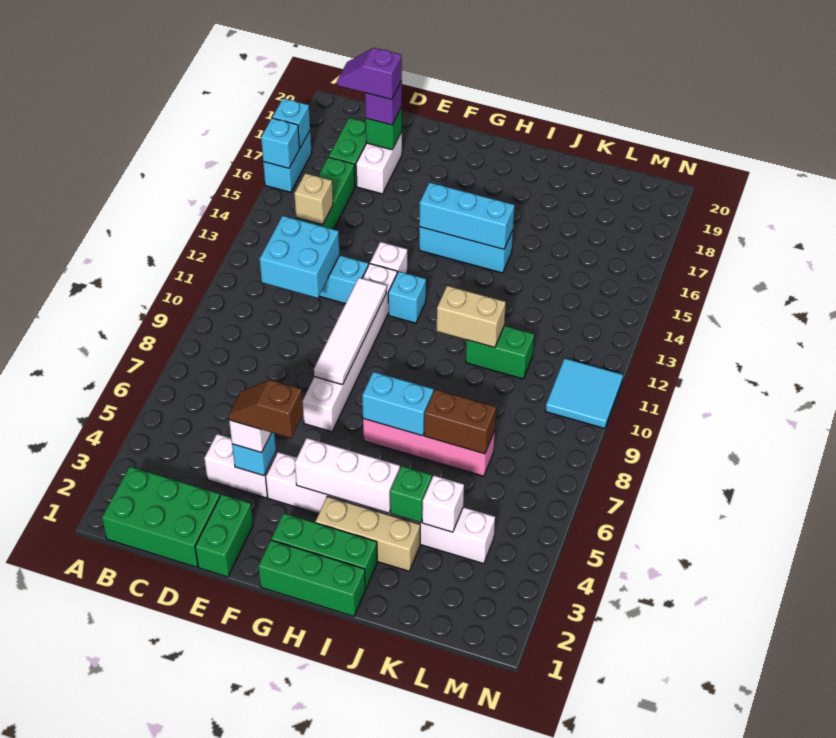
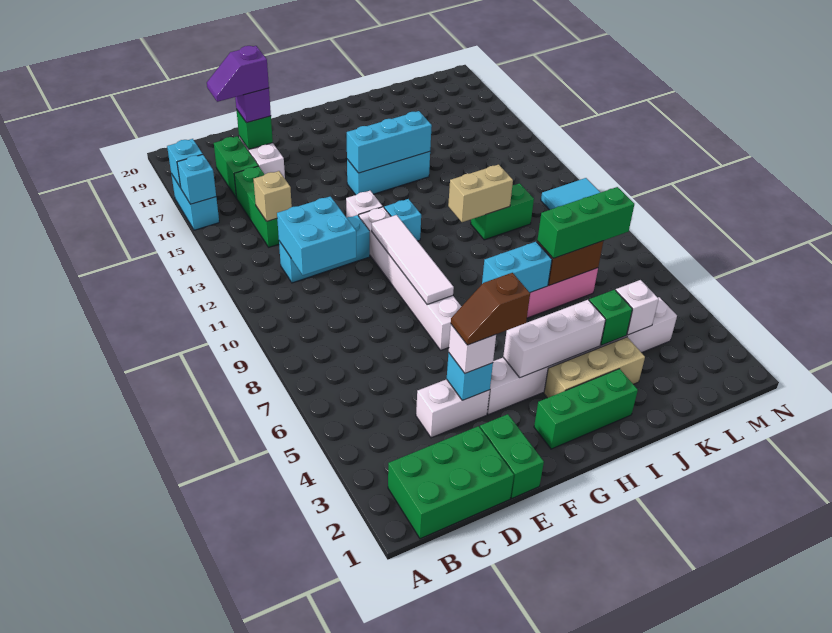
green 1x3 brick [258,540,366,616] -> green 1x3 brick moved to [537,187,634,258]

